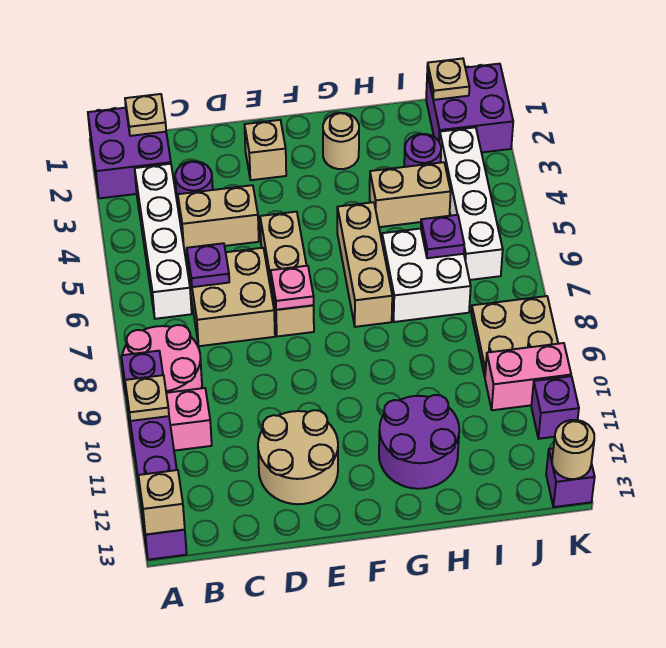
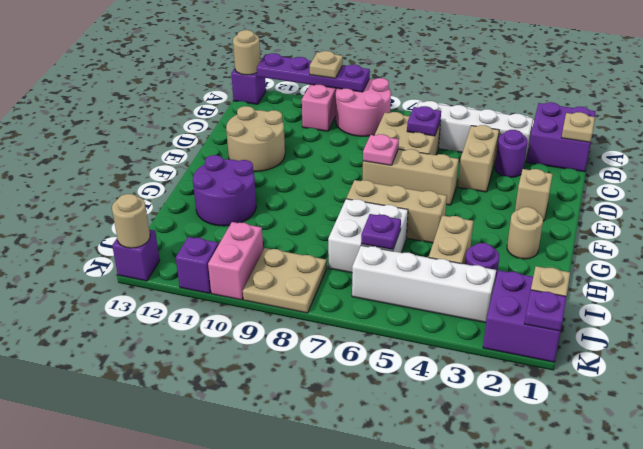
tan 1x1 brick [138,470,185,535] -> tan 1x1 round brick [233,30,261,75]
none -> purple 1x1 plate [524,290,566,331]

